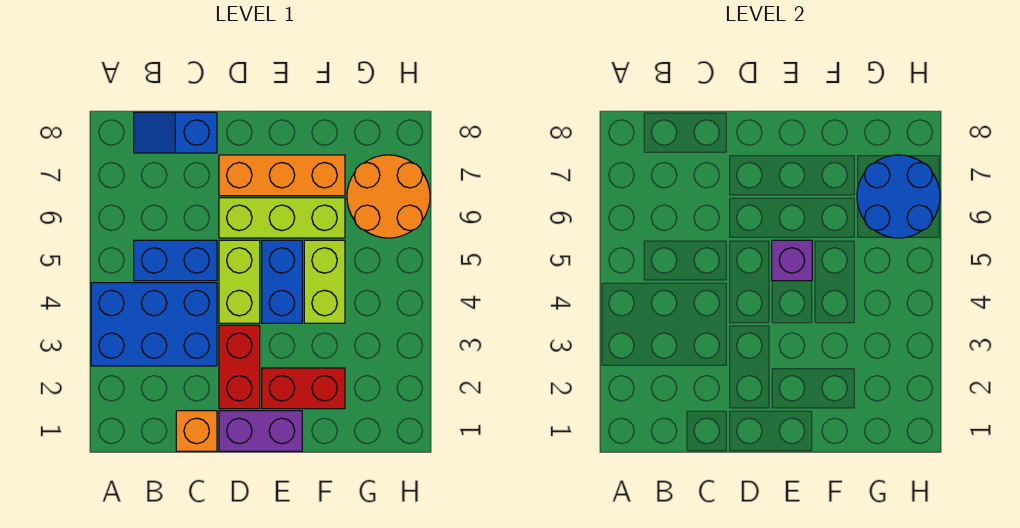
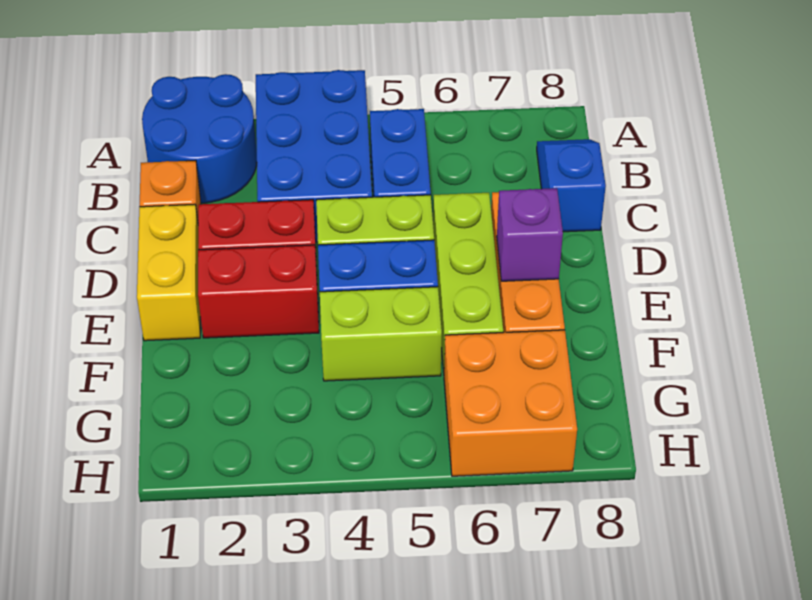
purple 1x2 brick [219,411,302,451] -> yellow 1x2 brick [137,204,200,341]
red 1x2 brick [262,368,345,409] -> red 1x2 brick turned to [198,245,319,338]
purple 1x1 brick [772,240,812,281] -> purple 1x1 brick moved to [497,188,563,281]
orange 2x2 round brick [347,155,430,238] -> orange 2x2 brick [444,330,577,476]
blue 2x2 round brick [857,155,940,238] -> blue 2x2 round brick moved to [142,74,257,203]

